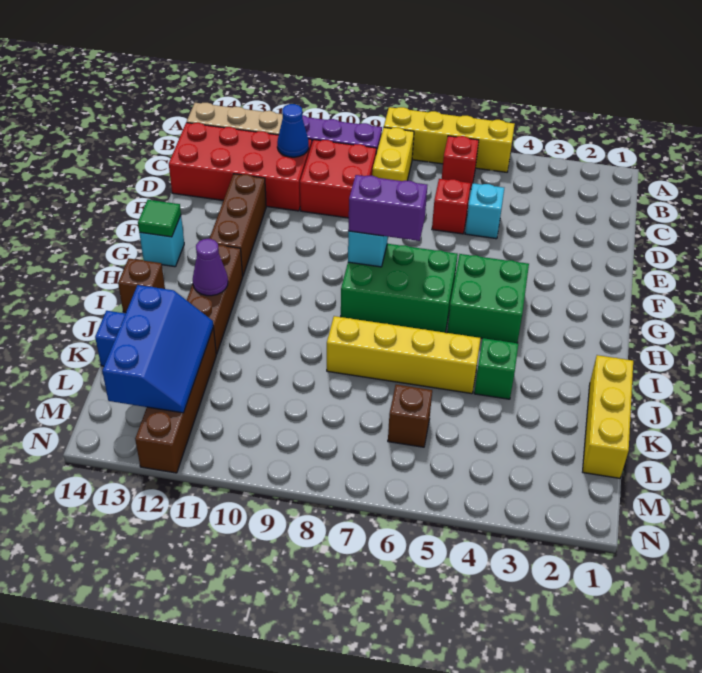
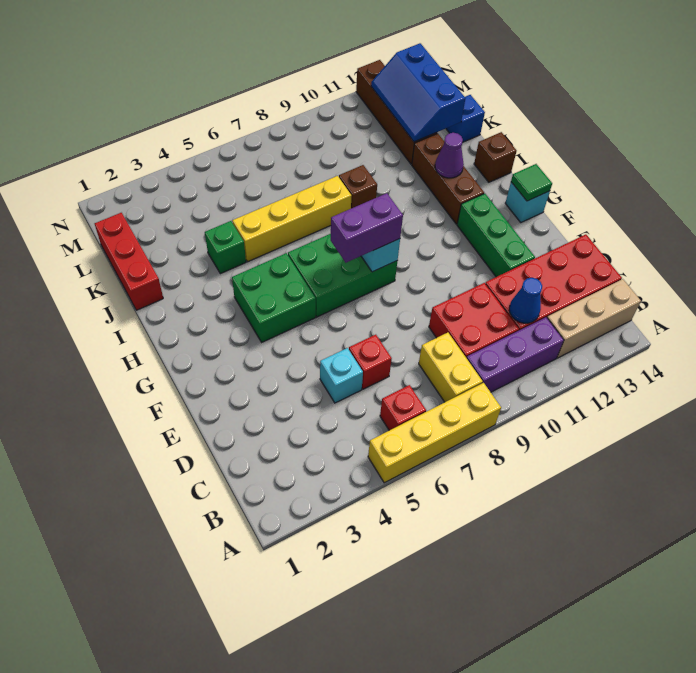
brown 1x3 brick [209,174,266,276] -> green 1x3 brick [457,194,535,277]
yellow 1x3 brick [583,355,633,478] -> red 1x3 brick [95,213,163,310]
brown 1x1 brick [388,385,432,447] -> brown 1x1 brick moved to [339,165,377,208]

